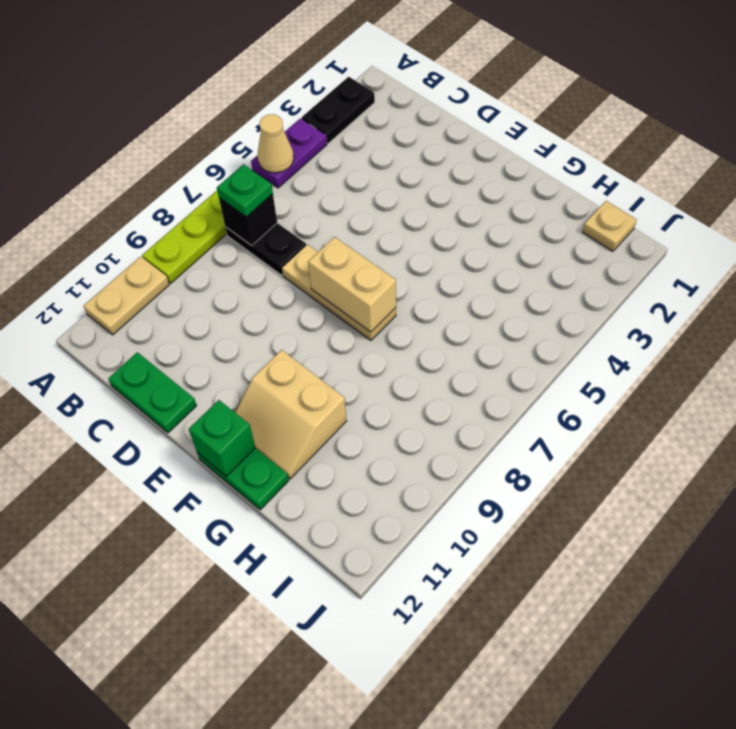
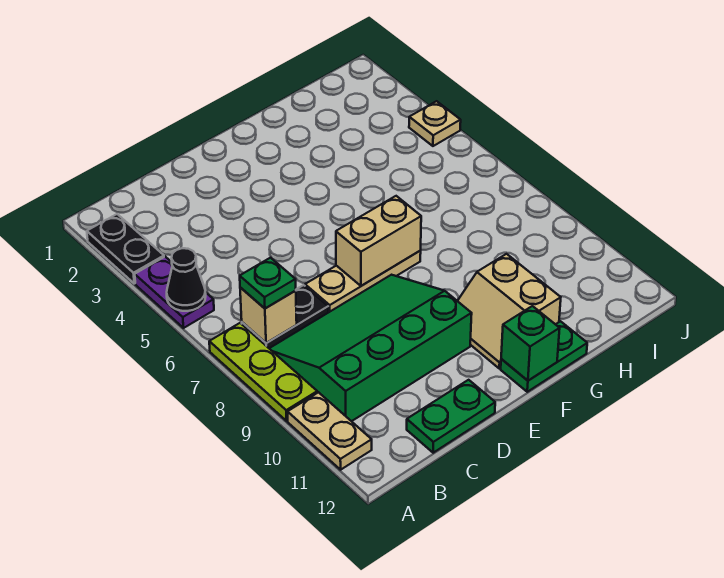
tan 1x1 cone [258,114,294,173] -> black 1x1 cone [167,248,206,311]
black 1x1 brick [219,194,277,246] -> tan 1x1 brick [240,288,297,343]
none -> green 3x4 slope [269,275,472,421]
tan 2x2 slope [235,350,346,479] -> tan 2x2 slope turned to [458,254,561,368]
tan 1x1 plate [583,201,637,251] -> tan 1x1 plate moved to [409,101,461,146]

